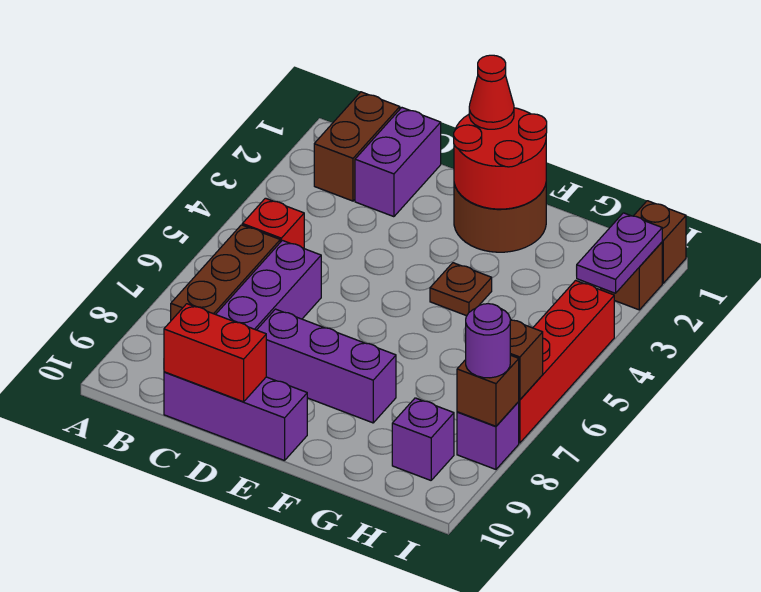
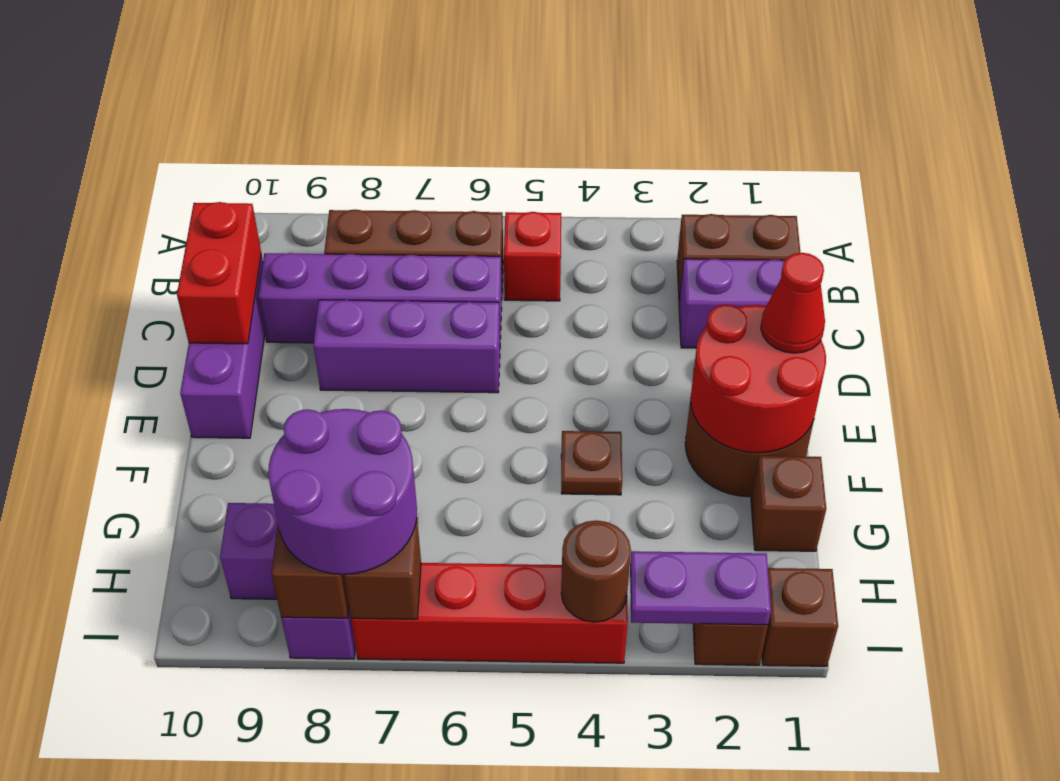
purple 1x3 brick [257,309,396,423] -> purple 1x3 brick turned to [313,300,500,393]
none -> brown 1x1 brick [751,456,826,551]
none -> brown 1x1 round brick [561,520,631,622]
purple 1x1 round brick [466,304,511,378] -> purple 2x2 round brick [268,409,417,574]

